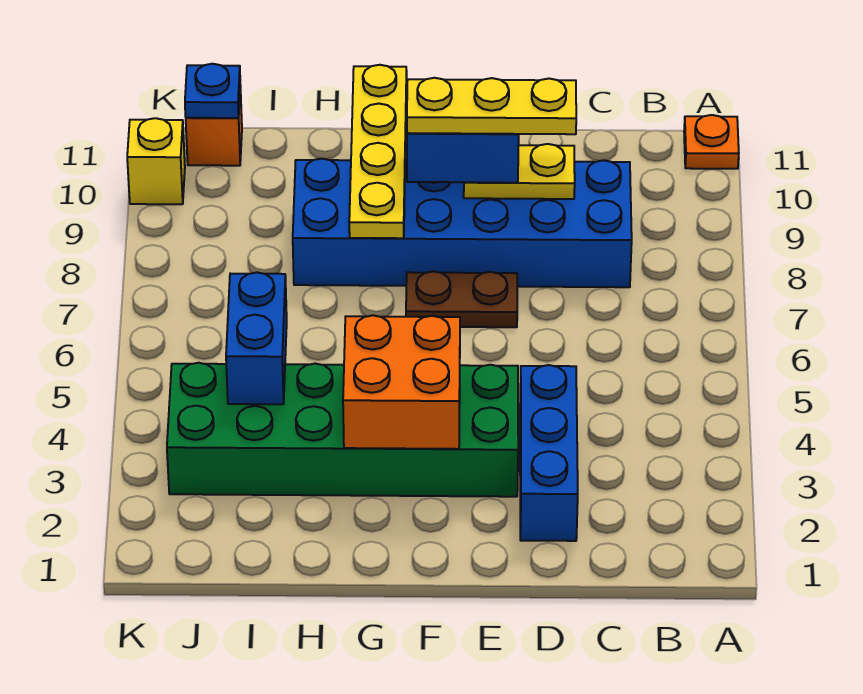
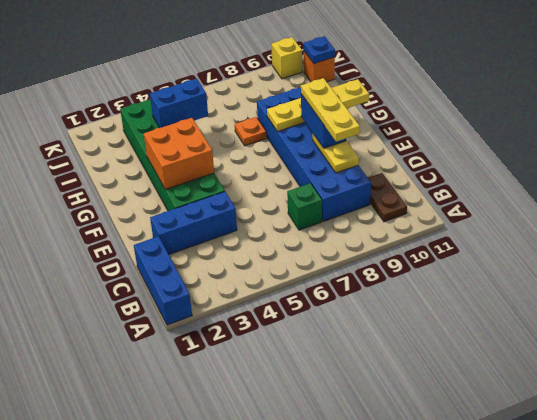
none -> blue 1x3 brick [134,236,192,325]
orange 1x1 plate [684,115,739,169] -> orange 1x1 plate moved to [235,117,267,146]
none -> green 1x1 brick [287,183,322,230]
brown 1x2 plate [406,271,517,327] -> brown 1x2 plate moved to [368,173,407,222]

